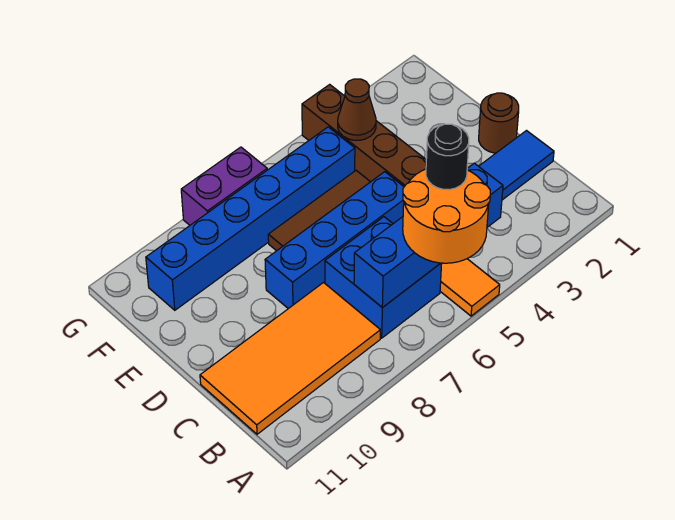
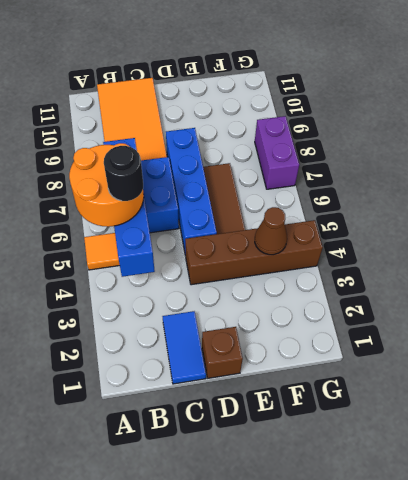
brown 1x1 round brick [479,93,519,153] -> brown 1x1 brick [202,327,243,378]
blue 1x6 brick [146,127,355,310] -> none

